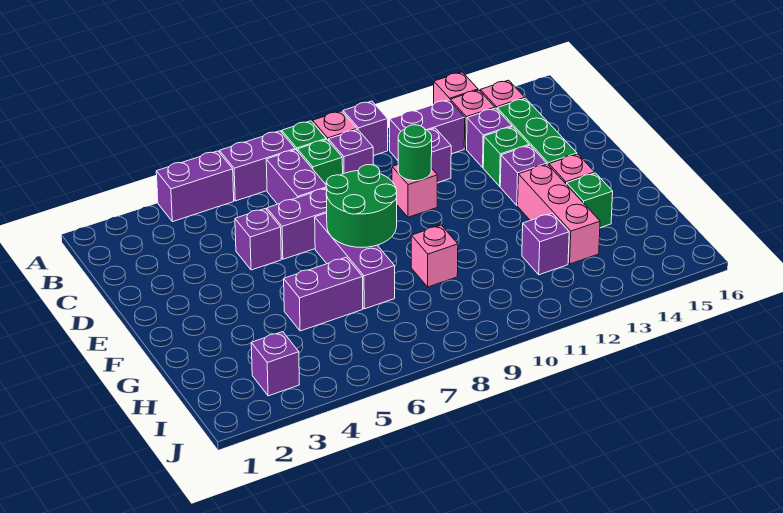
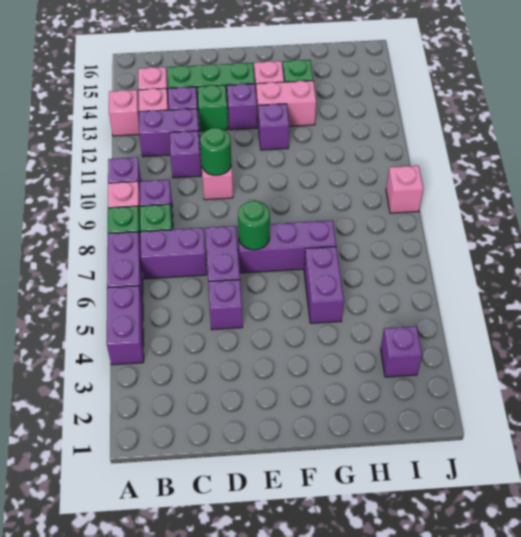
purple 1x2 brick [390,100,465,160] -> purple 1x2 brick turned to [139,109,200,157]
green 2x2 round brick [326,165,397,248] -> green 1x1 round brick [238,201,270,250]
pink 1x3 brick [518,164,600,264] -> pink 1x2 brick [256,81,316,126]
pink 1x1 brick [411,225,458,287] -> pink 1x1 brick moved to [386,166,423,213]
purple 1x1 brick [522,213,569,275] -> purple 1x1 brick moved to [258,104,289,150]

